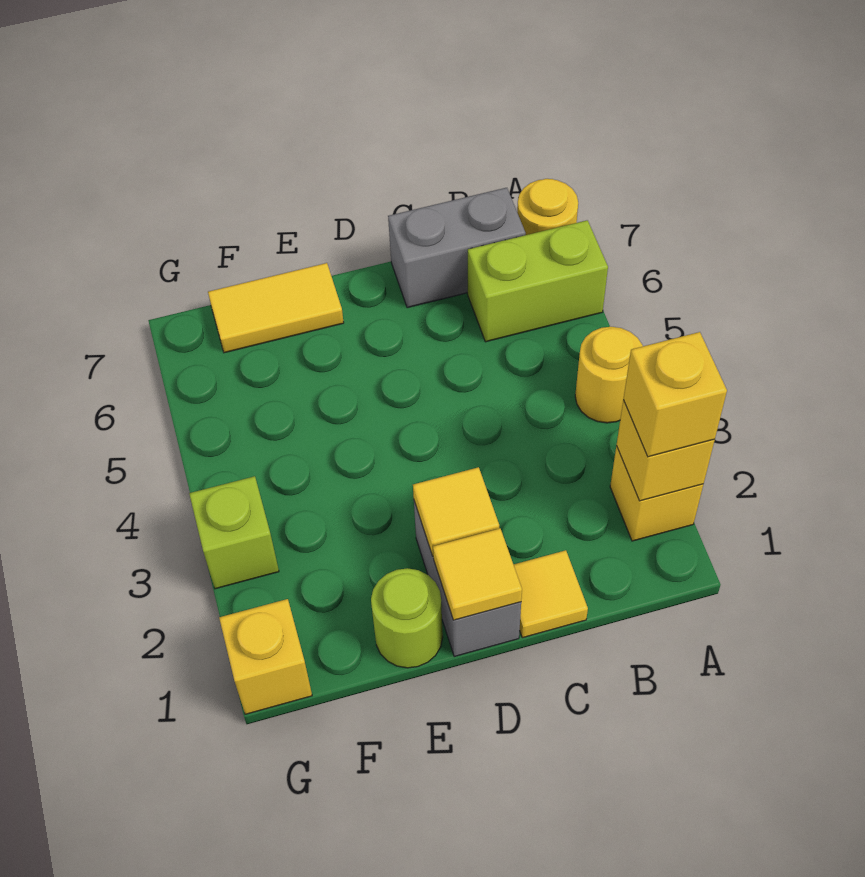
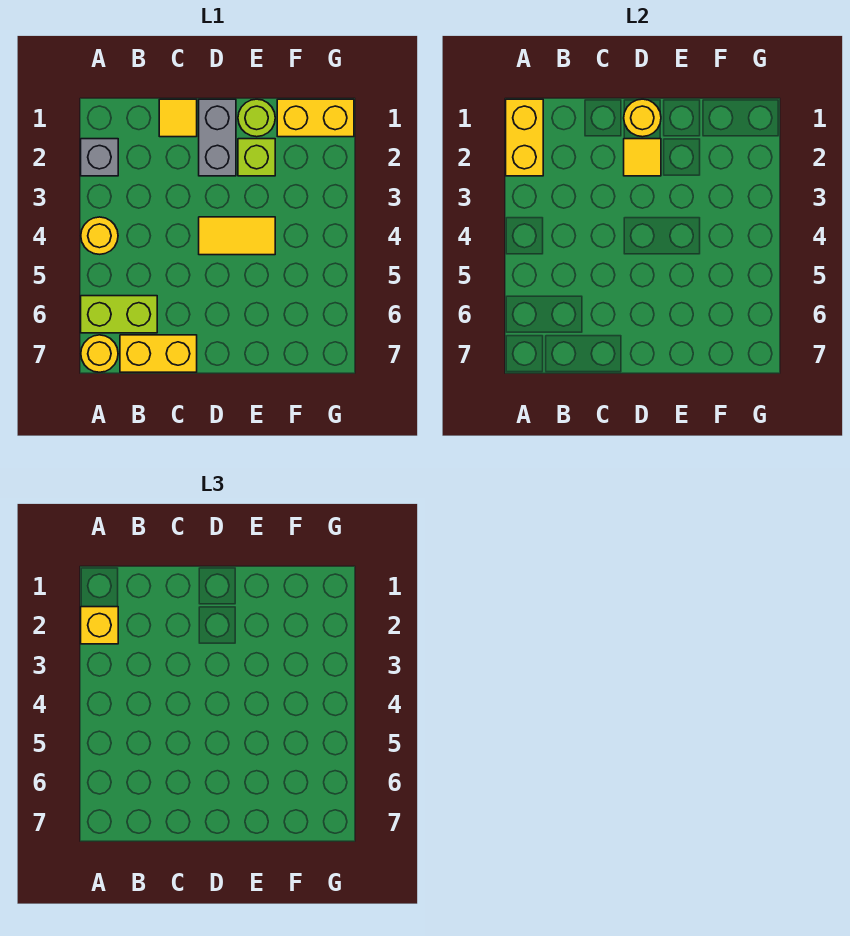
yellow 1x1 brick [610,446,703,541] -> grey 1x1 brick [81,139,118,176]
yellow 1x1 brick [617,400,715,501] -> yellow 1x2 brick [506,99,543,176]
grey 1x2 brick [388,188,526,308] -> yellow 1x2 brick [120,335,197,372]
yellow 1x1 tile [433,528,522,620] -> yellow 1x1 round brick [624,99,661,137]
yellow 1x2 tile [208,263,344,353] -> yellow 1x2 tile moved to [199,217,275,255]
yellow 1x1 brick [219,599,312,714] -> yellow 1x2 brick [277,99,354,137]
lime 1x1 brick [189,476,279,589] -> lime 1x1 brick moved to [238,139,275,176]

